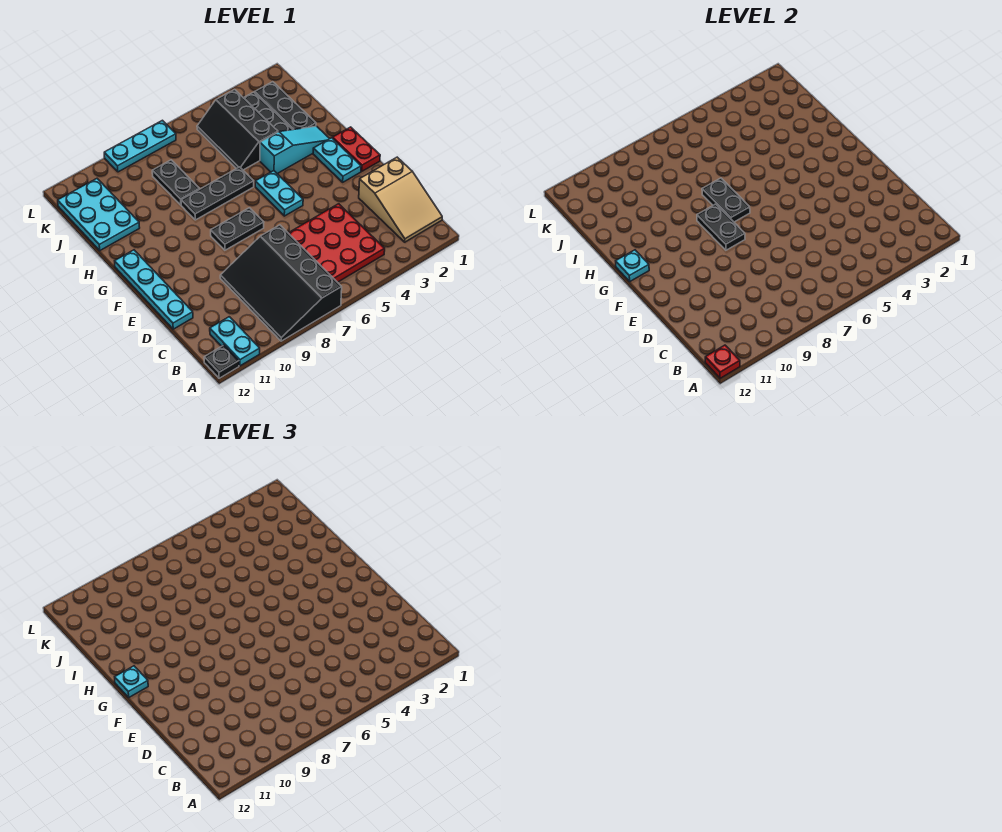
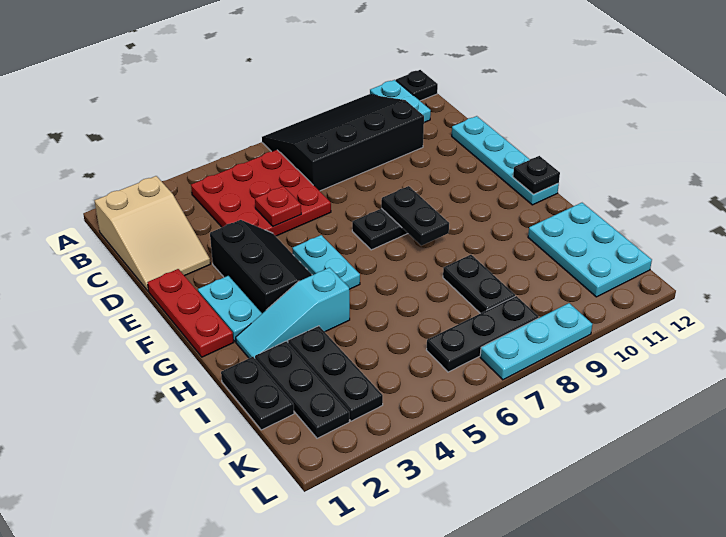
black 3x4 slope [220,225,342,341] -> black 3x4 slope turned to [262,94,424,191]
red 1x1 plate [705,345,740,378] -> red 1x1 plate moved to [255,186,301,227]
tan 2x3 slope [359,157,442,242] -> tan 2x3 slope turned to [95,176,210,291]
red 1x2 plate [333,127,380,171] -> red 1x3 plate [147,269,234,357]
black 1x2 plate [702,178,750,222] -> black 1x2 plate moved to [221,357,294,430]
cyan 1x1 plate [616,250,649,281] -> black 1x1 plate [513,156,560,194]
cyan 1x1 plate [115,666,148,697] -> none
black 1x3 plate [181,167,254,220] -> black 1x3 plate moved to [427,296,539,372]
black 2x3 slope [197,89,278,170] -> black 2x3 slope moved to [210,220,312,313]

